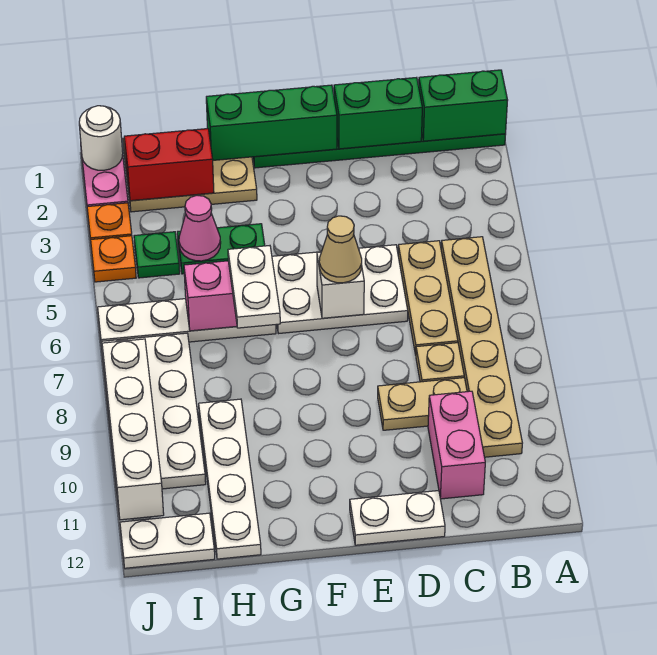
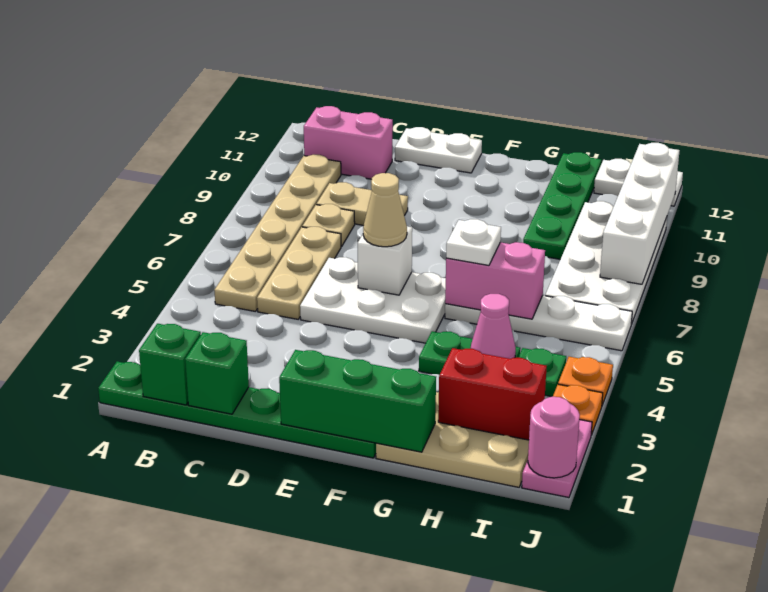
green 1x2 brick [419,70,508,141] -> green 1x1 brick [139,324,201,405]
green 1x2 brick [334,77,422,149] -> green 1x1 brick [185,332,249,414]
pink 1x2 brick [428,391,485,499] -> pink 1x2 brick turned to [304,106,393,179]
white 1x2 plate [228,246,280,328] -> white 1x1 plate [446,219,501,265]
white 1x4 plate [199,399,261,559] -> green 1x4 plate [523,152,601,259]
white 1x1 round brick [79,106,123,170] -> pink 1x1 round brick [528,397,580,478]

